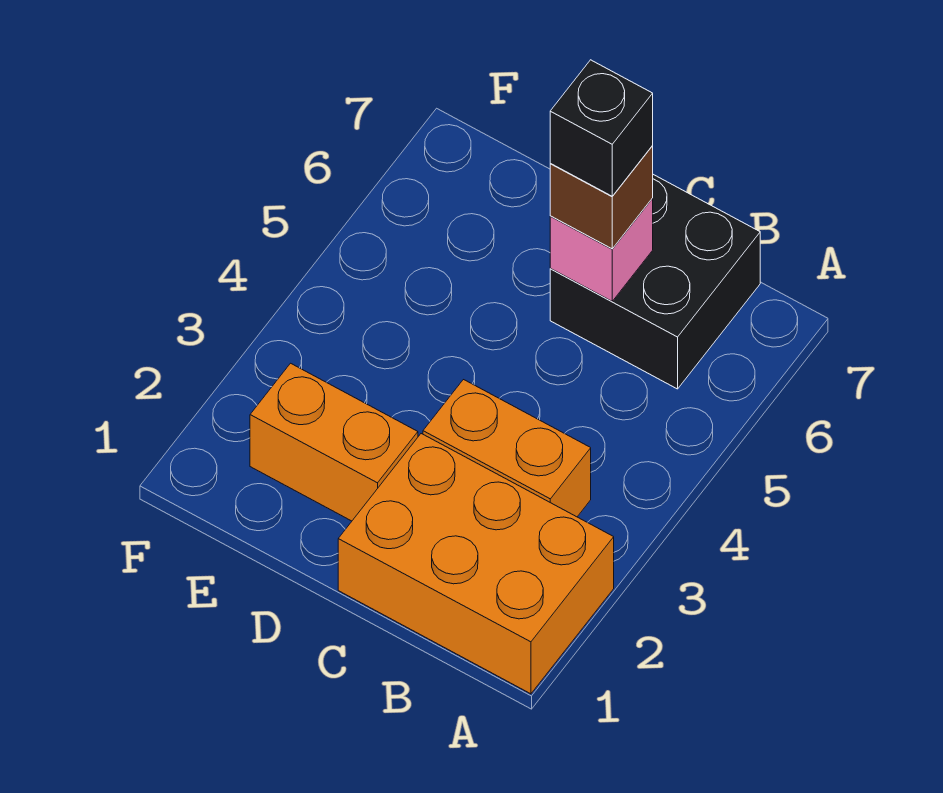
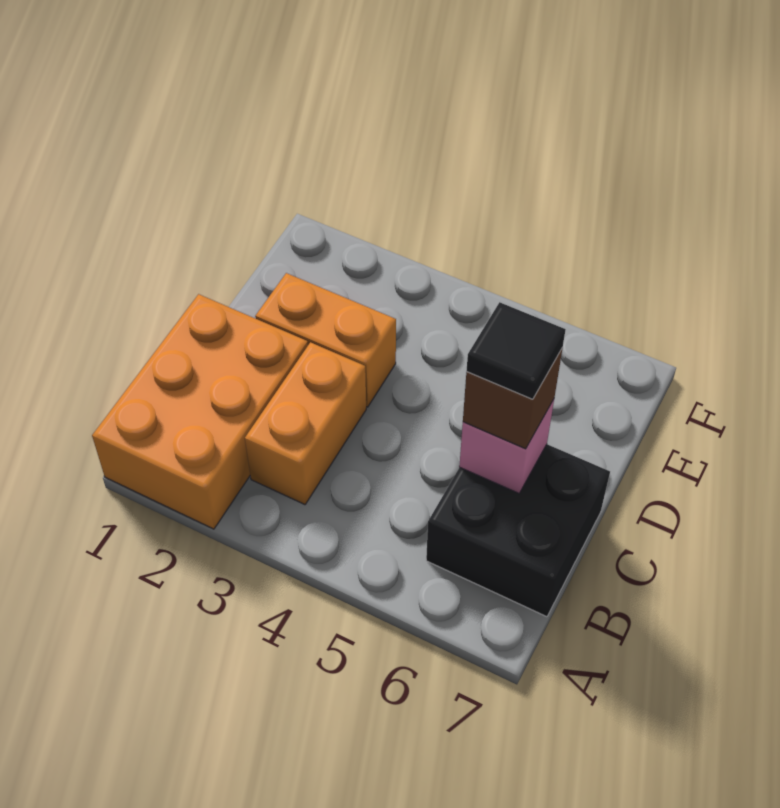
black 1x1 brick [550,60,653,196] -> black 1x1 tile [466,302,566,399]
orange 1x2 brick [250,363,418,521] -> orange 1x2 brick turned to [255,273,396,407]

